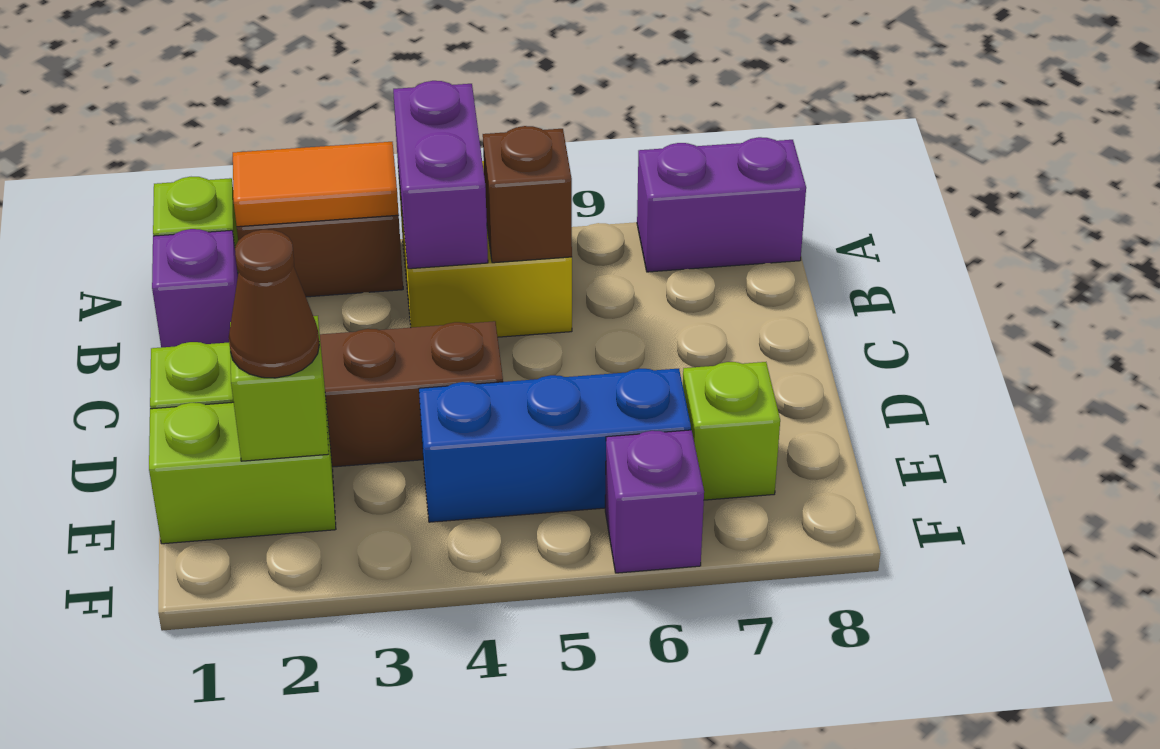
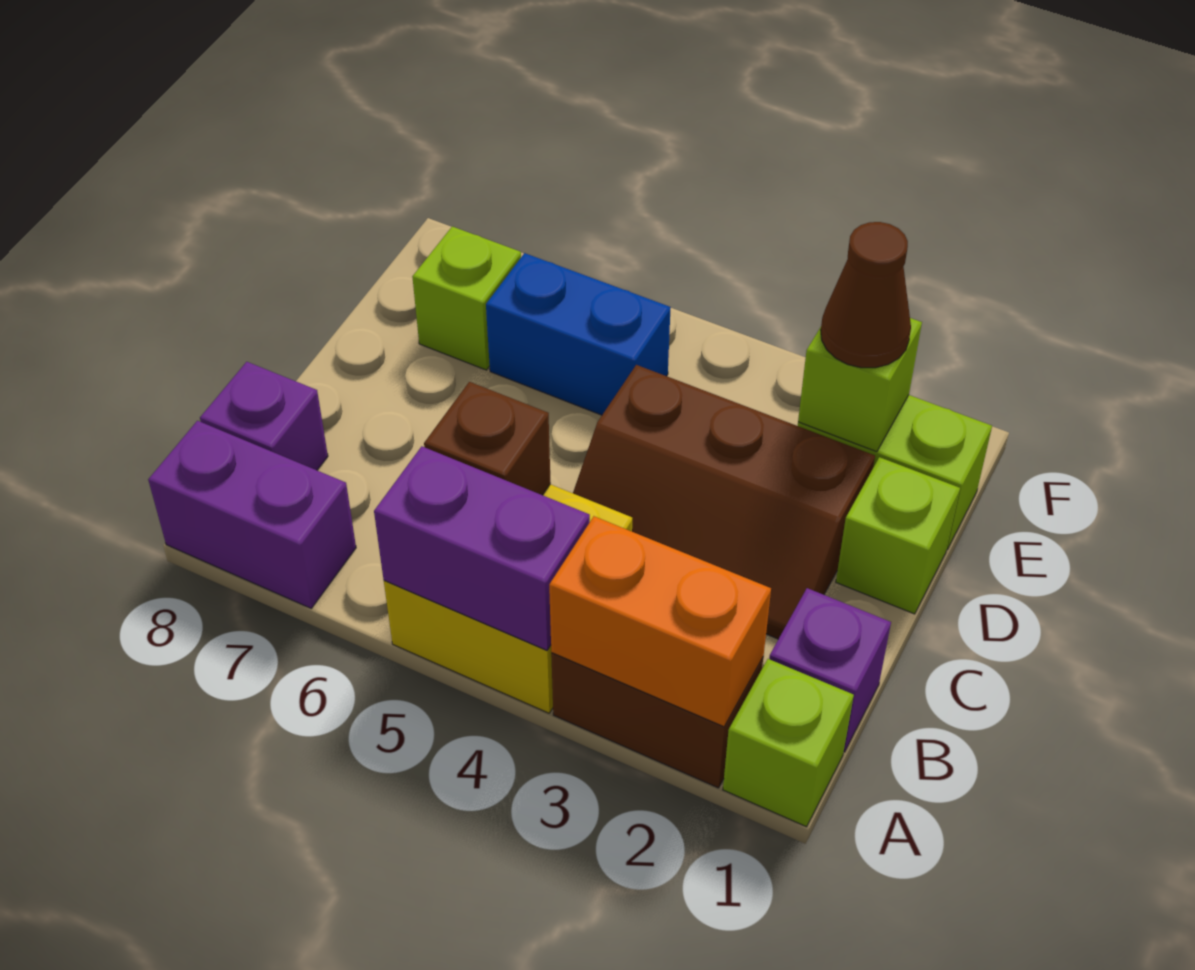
orange 1x2 tile [233,142,399,227] -> orange 1x2 brick [549,516,771,727]
purple 1x2 brick [393,81,488,269] -> purple 1x2 brick turned to [374,446,590,650]
blue 1x3 brick [419,369,691,522] -> blue 1x2 brick [486,253,671,415]
purple 1x1 brick [605,430,704,573] -> purple 1x1 brick moved to [200,362,328,470]

